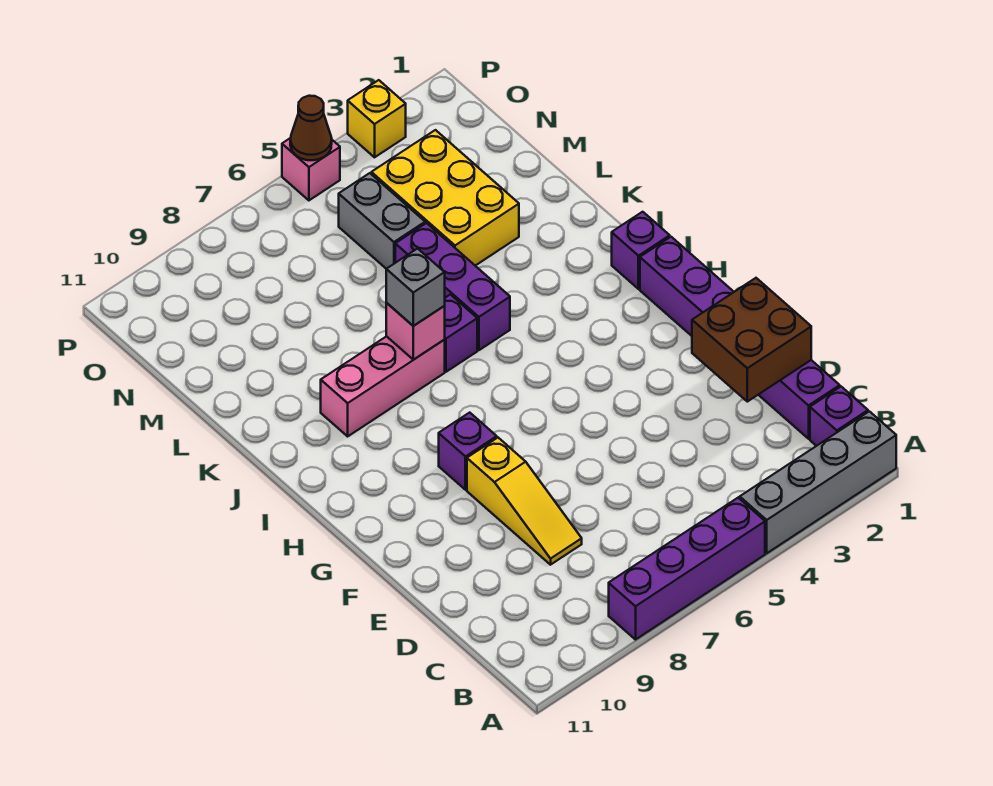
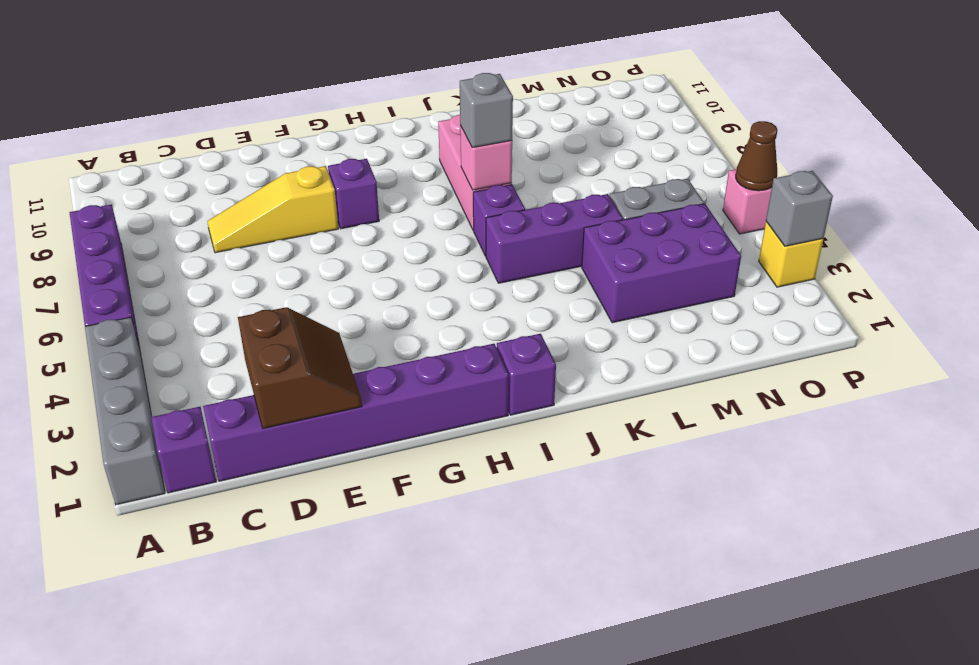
brown 2x2 brick [692,278,811,402] -> brown 2x2 slope [238,307,362,428]
yellow 2x3 brick [371,130,519,266] -> purple 2x3 brick [582,204,741,323]
none -> grey 1x1 brick [766,171,833,246]

